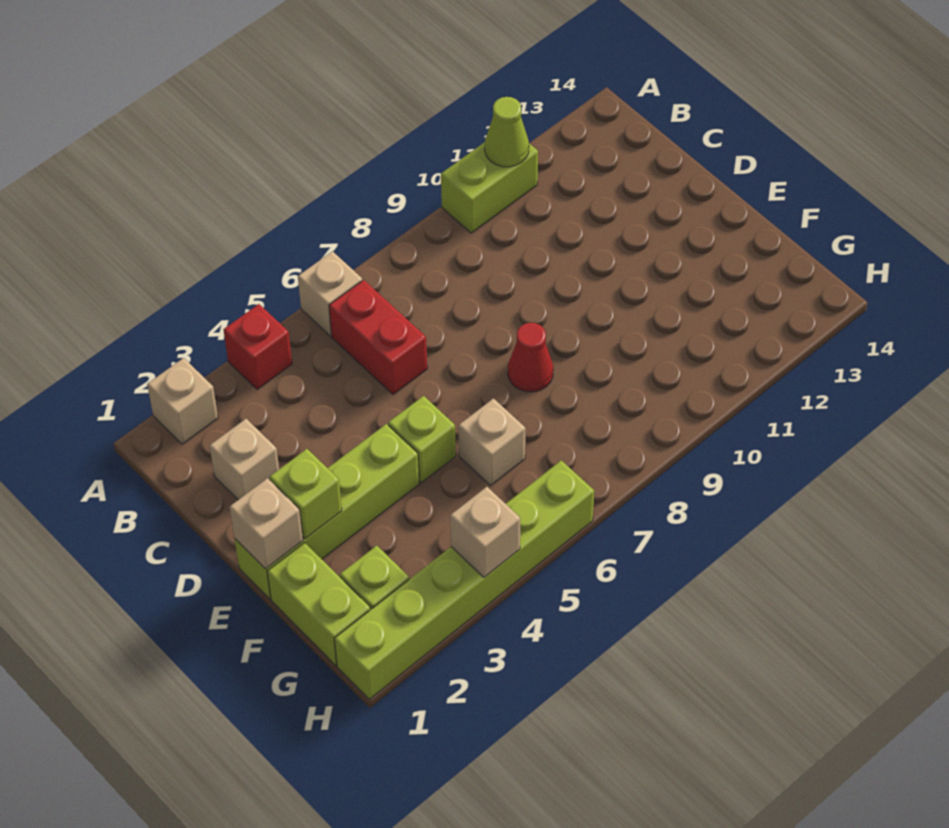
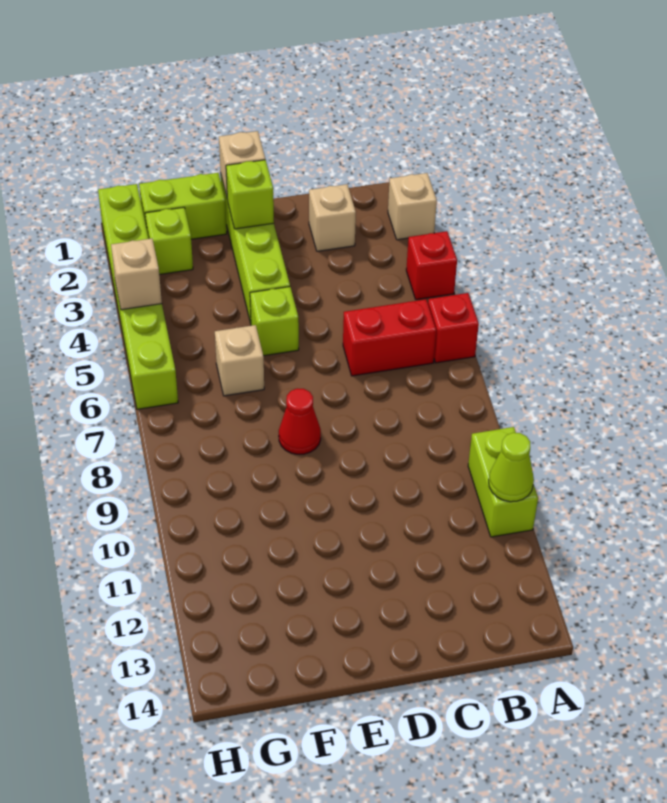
tan 1x1 brick [298,251,362,336] -> red 1x1 brick [428,293,479,363]

